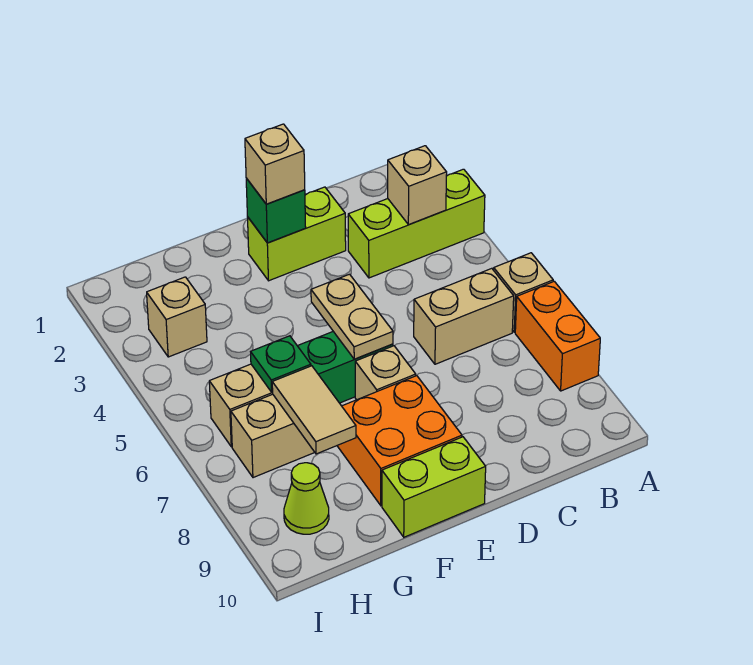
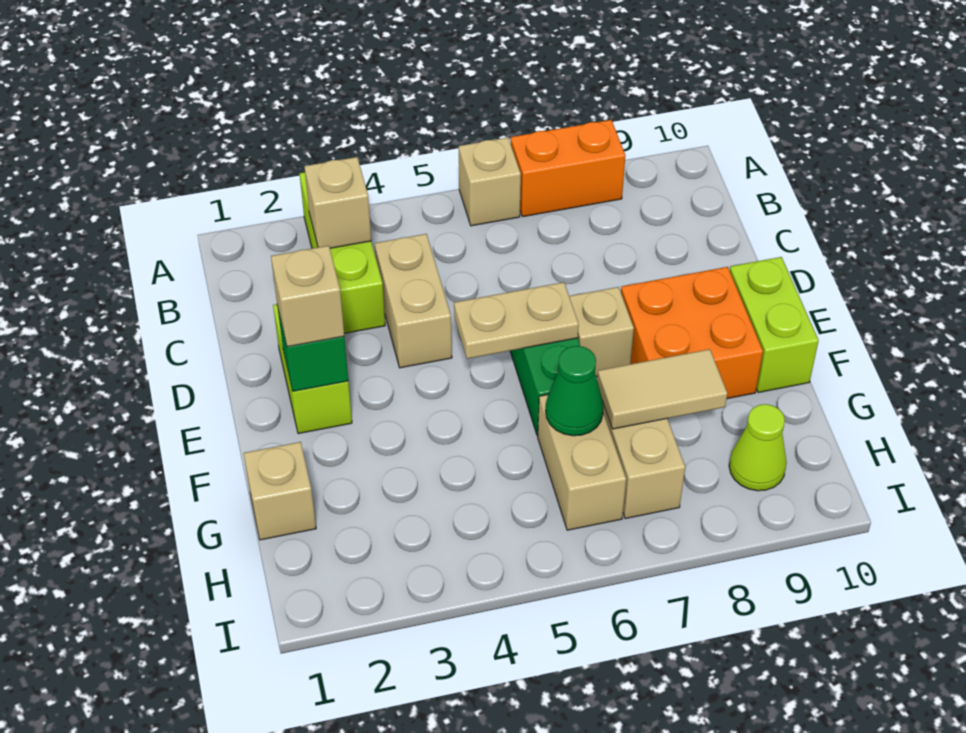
tan 1x2 brick [414,268,514,364] -> tan 1x2 brick moved to [375,234,452,368]
green 1x1 plate [251,336,311,392] -> green 1x1 cone [546,346,603,436]
tan 1x1 brick [147,277,207,357] -> tan 1x1 brick moved to [244,442,316,540]

